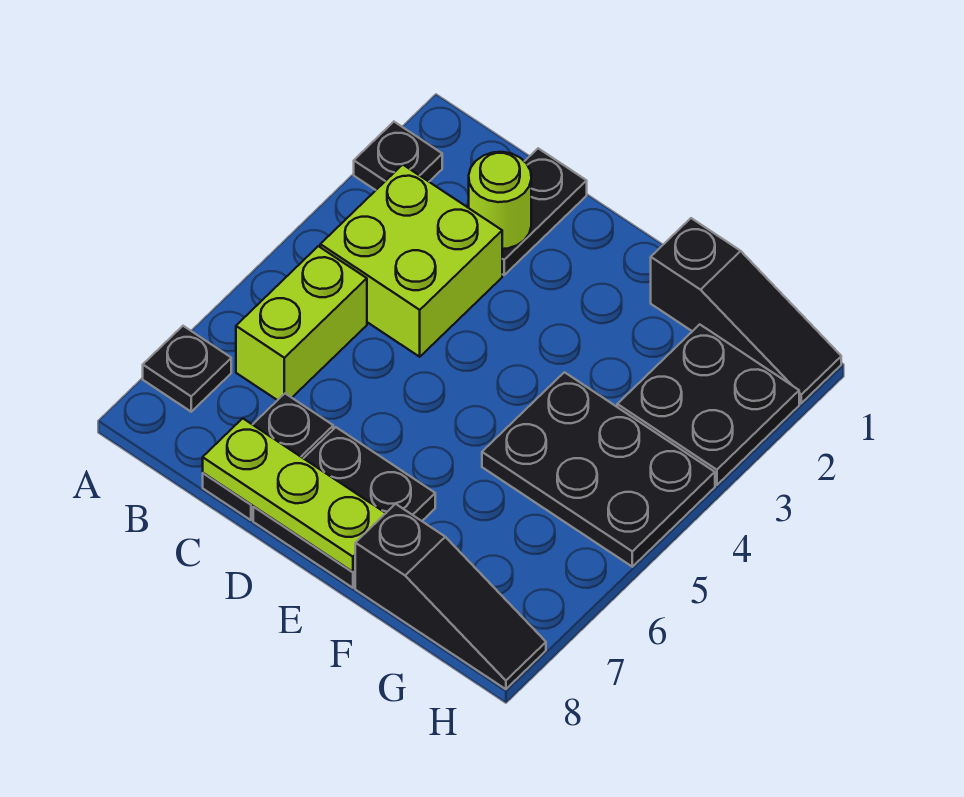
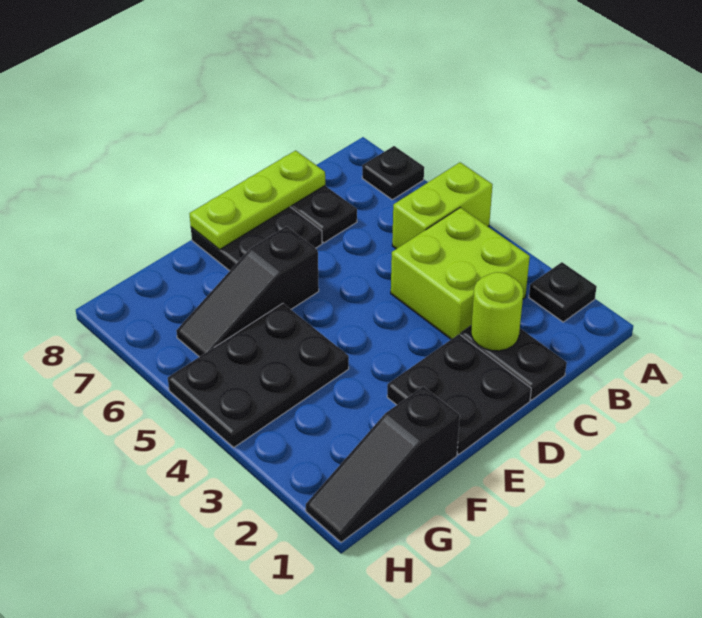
lime 1x2 brick [236,246,367,400] -> lime 1x2 brick turned to [392,162,492,249]
black 1x3 slope [355,504,546,689] -> black 1x3 slope moved to [176,226,319,357]
black 2x2 plate [617,324,799,485] -> black 2x2 plate moved to [387,334,531,454]

